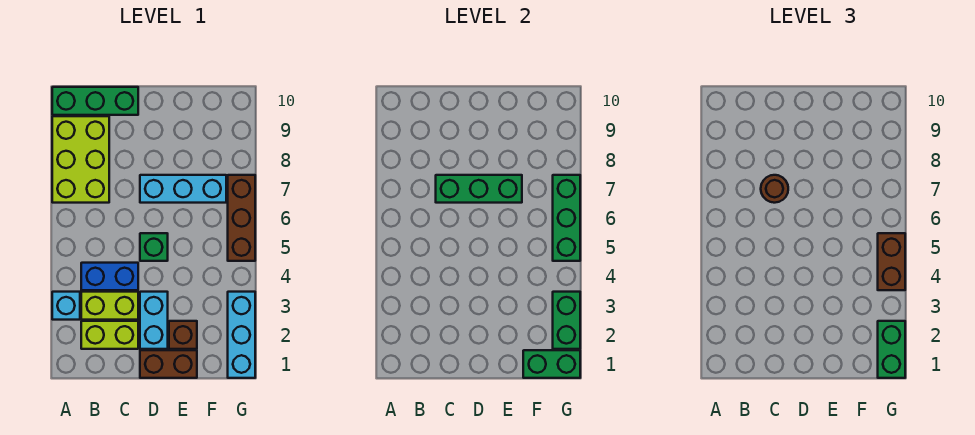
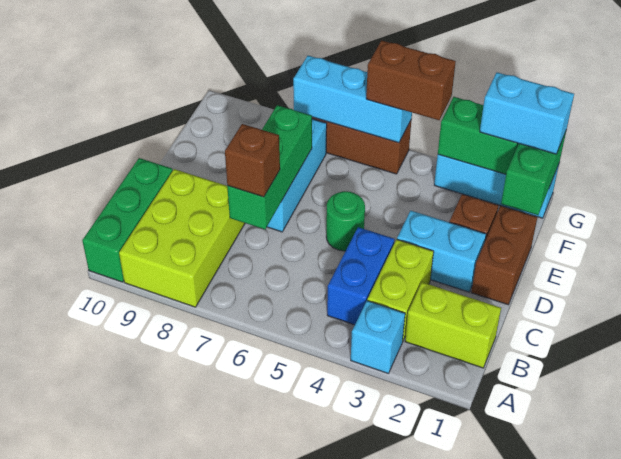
lime 2x3 brick [52,116,109,203] -> lime 2x3 brick turned to [119,169,245,307]
lime 1x2 brick [81,321,138,349] -> lime 1x2 brick turned to [405,282,501,368]
brown 1x1 round brick [761,175,788,203] -> brown 1x1 brick [225,124,280,197]
green 1x1 brick [140,233,168,261] -> green 1x1 round brick [326,191,365,251]
green 1x2 brick [878,321,905,378] -> cyan 1x2 brick [480,72,574,154]
green 1x3 brick [553,175,580,261] -> cyan 1x3 brick [293,56,412,143]

